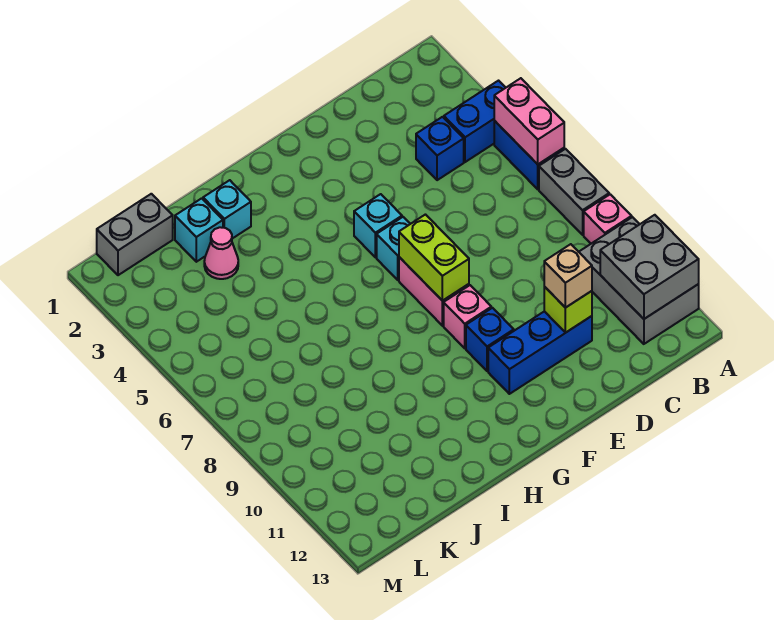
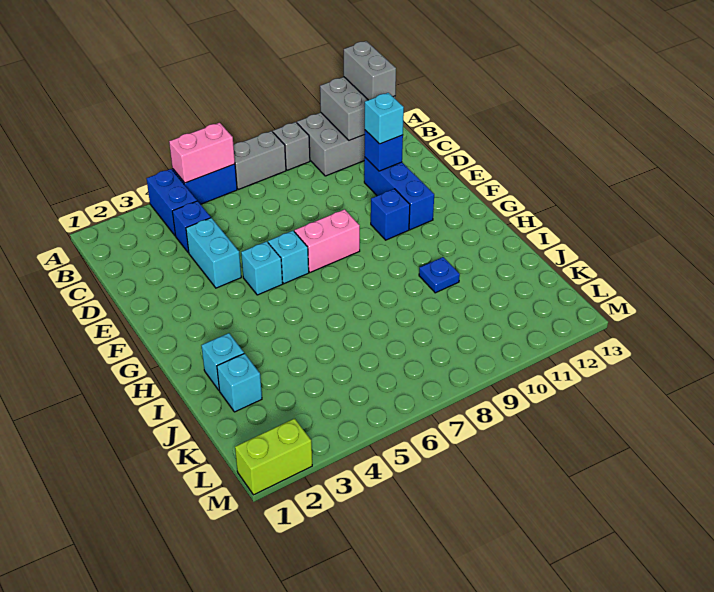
pink 1x1 brick [584,194,632,244] -> grey 1x1 brick [273,122,310,170]
none -> cyan 1x2 brick [186,218,241,288]
lime 1x1 brick [544,287,592,333] -> blue 1x1 brick [365,130,403,171]
tan 1x1 brick [544,244,592,308] -> cyan 1x1 brick [365,93,404,144]
lime 1x2 brick [399,215,469,301] -> lime 1x2 brick moved to [235,419,312,495]
pink 1x1 brick [444,285,491,348] -> none
none -> blue 1x1 plate [419,257,460,293]
pink 1x1 cone [204,227,238,279] -> none
grey 1x2 brick [97,194,173,275] -> grey 1x2 brick moved to [344,41,396,100]

